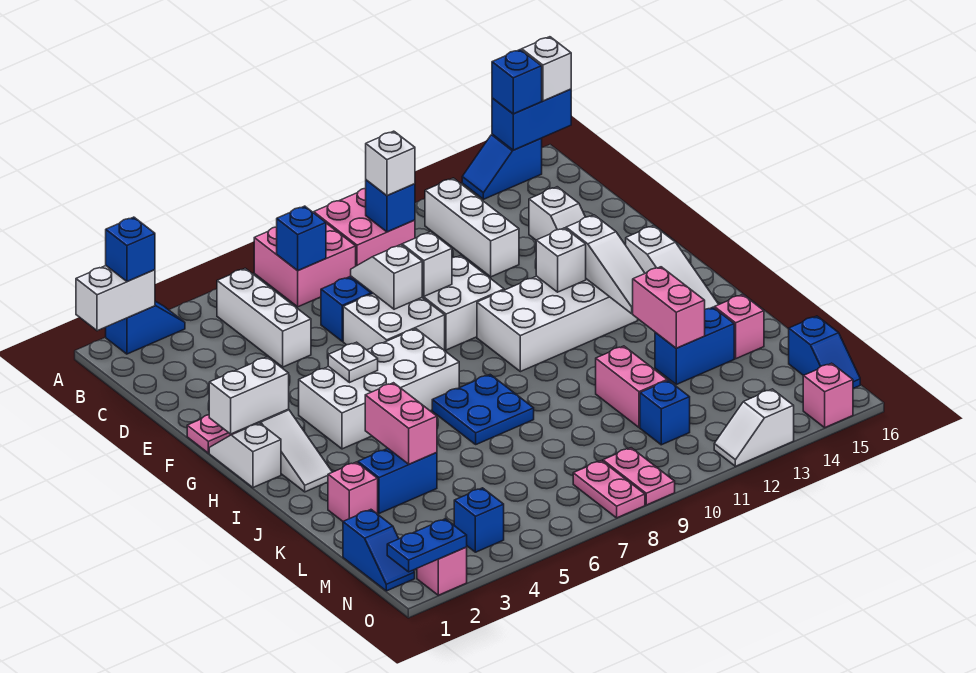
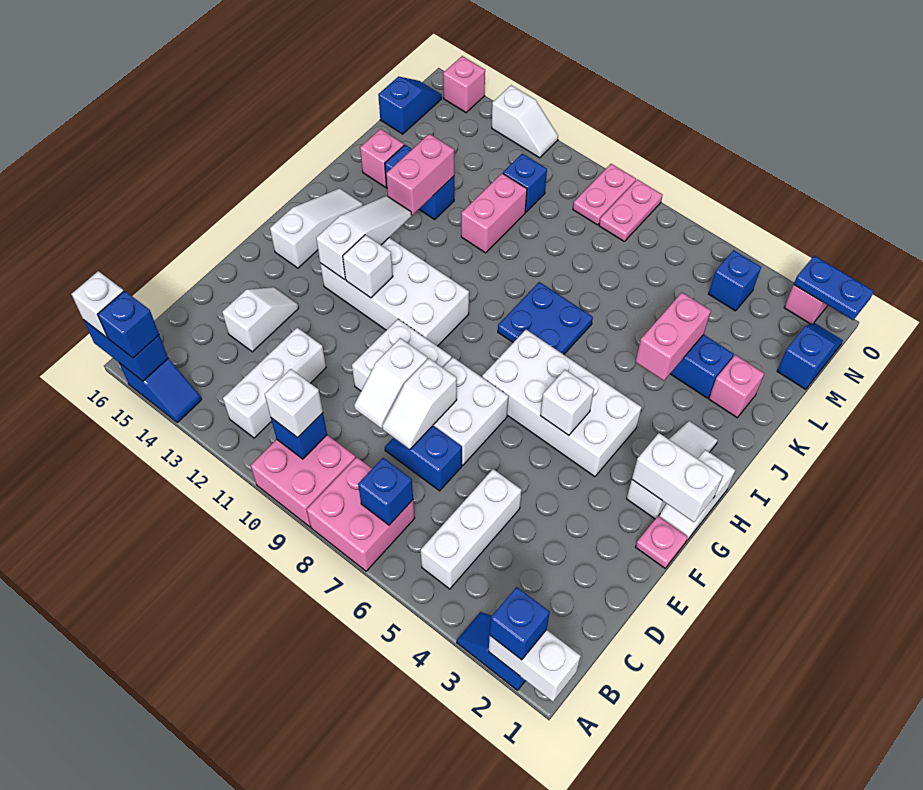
white 1x1 plate [328,342,378,383] -> white 1x1 brick [540,370,594,435]

